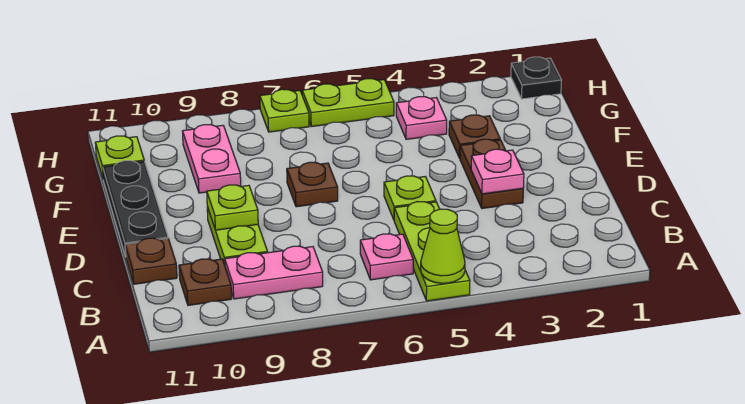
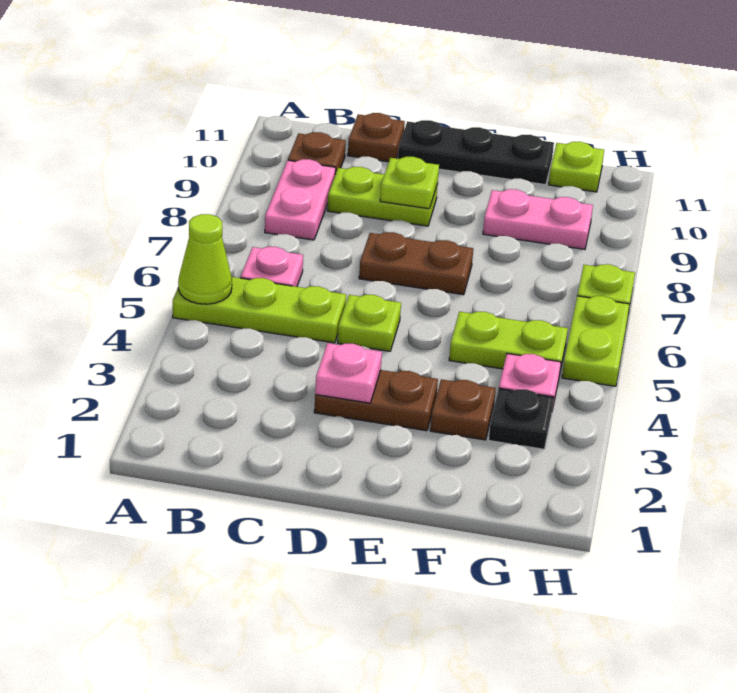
brown 1x1 plate [287,162,338,207] -> brown 1x2 plate [359,232,473,295]
none -> lime 1x2 plate [449,312,568,376]
black 1x1 plate [511,57,562,99] -> black 1x1 plate moved to [489,388,554,449]

